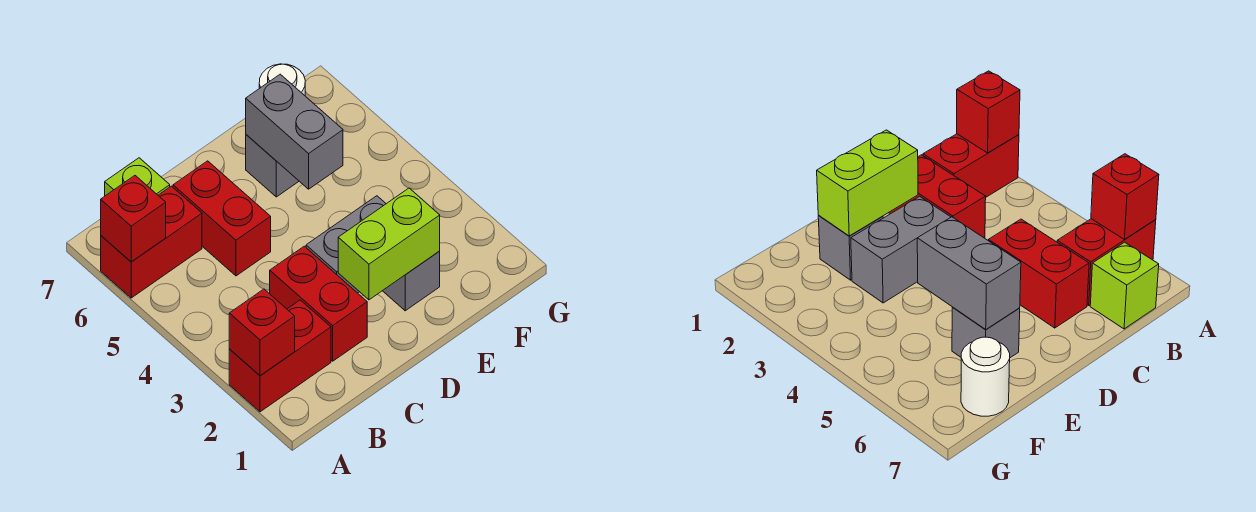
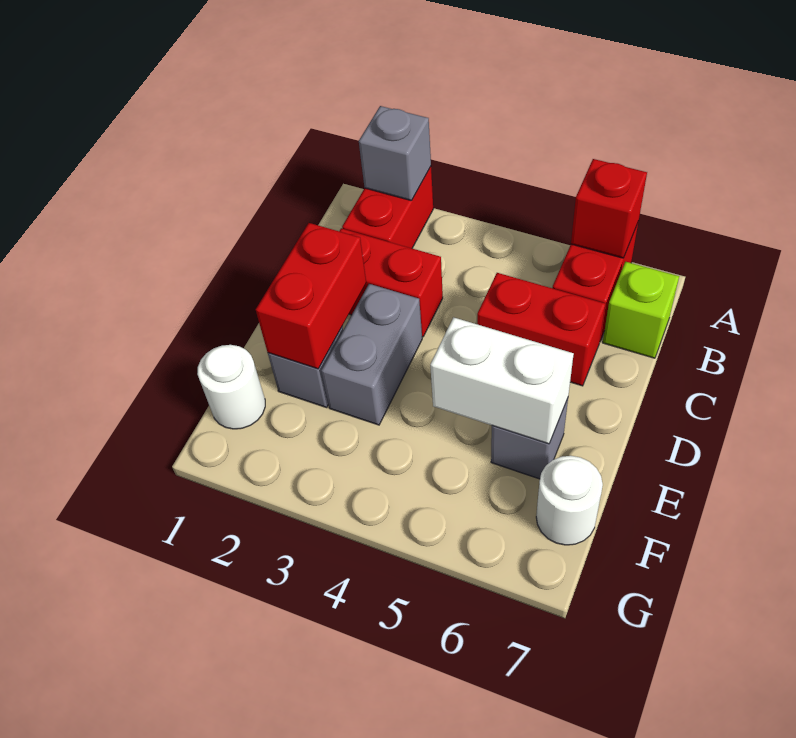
red 1x1 brick [229,289,295,376] -> grey 1x1 brick [359,106,431,201]
lime 1x2 brick [338,188,440,300] -> red 1x2 brick [256,223,366,369]
grey 1x2 brick [246,74,343,189] -> white 1x2 brick [430,317,574,444]
none -> white 1x1 round brick [197,345,265,429]

